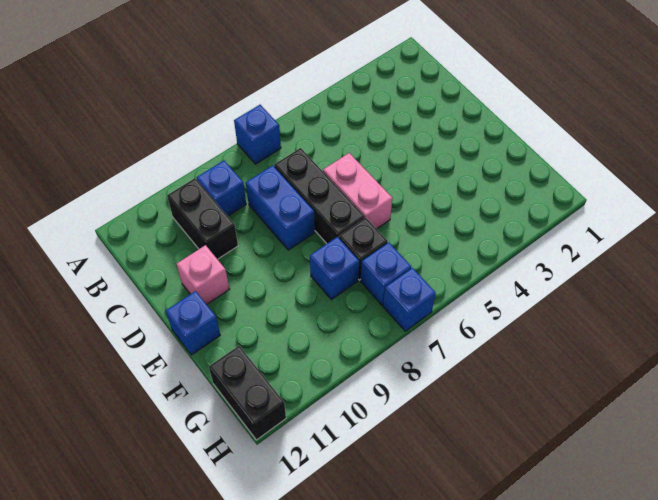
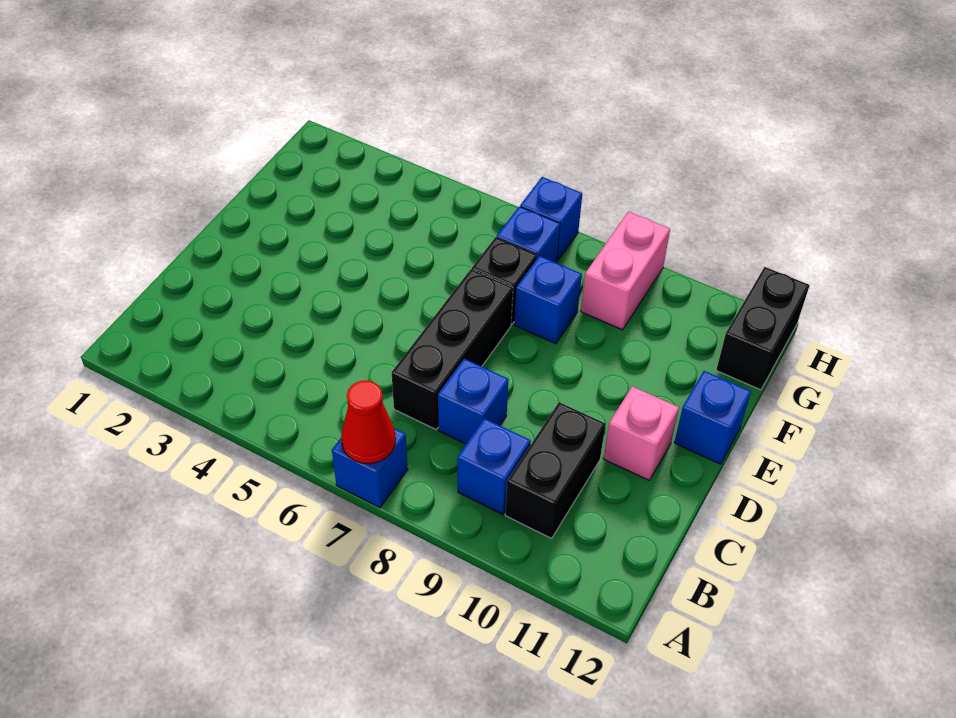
none -> red 1x1 cone [341,381,396,464]
blue 1x2 brick [246,165,315,250] -> blue 1x1 brick [438,359,509,444]
pink 1x2 brick [323,153,392,229] -> pink 1x2 brick moved to [581,212,670,330]

